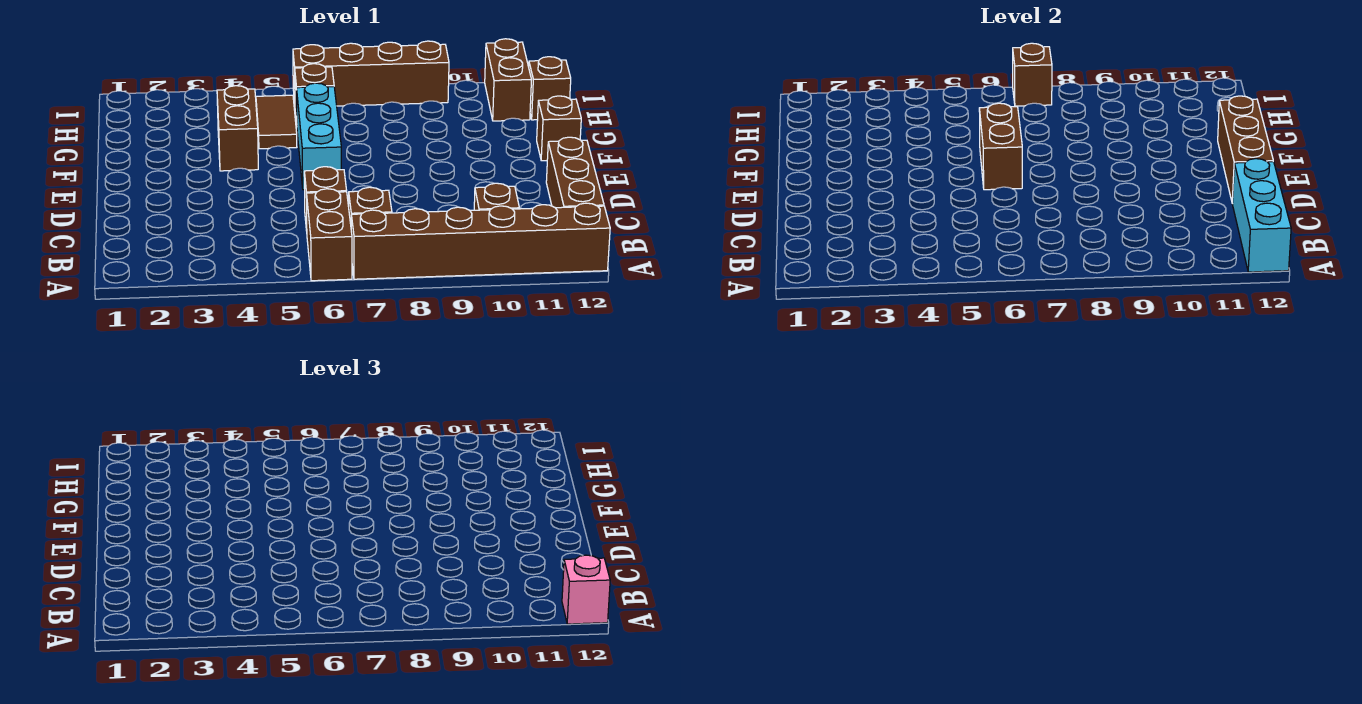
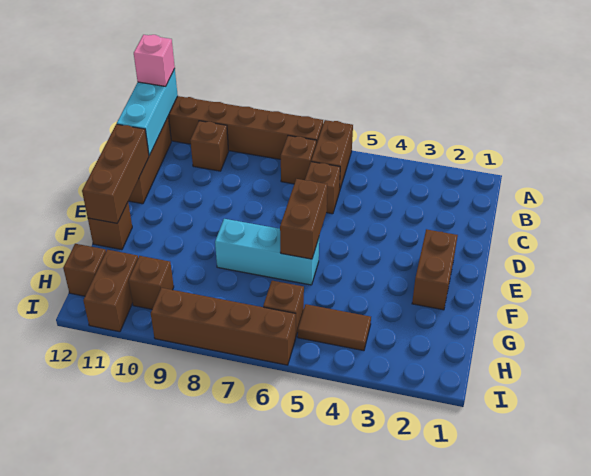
cyan 1x3 brick [297,83,341,190] -> cyan 1x3 brick turned to [215,219,319,285]
brown 1x2 brick [217,86,258,171] -> brown 1x2 brick moved to [412,229,458,310]
brown 1x2 tile [256,95,297,149] -> brown 1x2 tile turned to [298,304,371,351]
brown 1x1 brick [1013,43,1052,106] -> brown 1x1 brick moved to [129,256,174,309]

